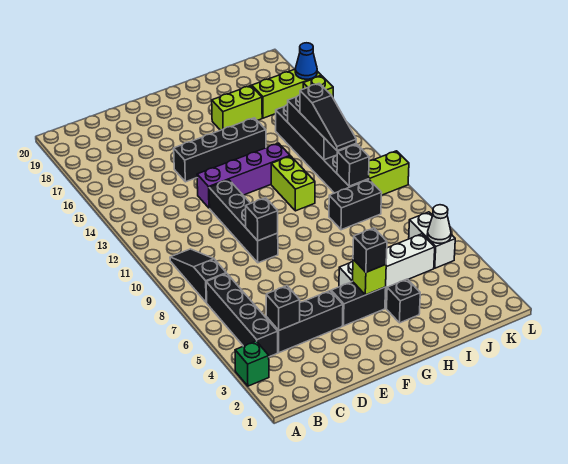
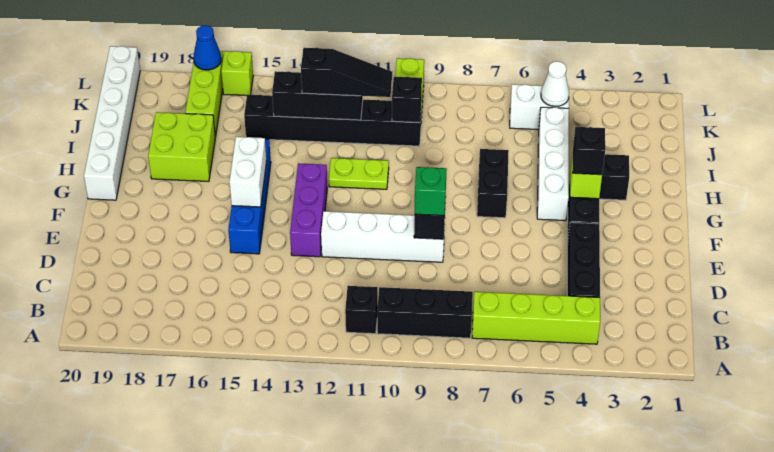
green 1x1 brick [235,341,269,386] -> green 1x1 brick moved to [415,167,447,216]
black 1x4 brick [206,273,278,357] -> lime 1x4 brick [472,292,600,344]
black 1x3 slope [170,249,226,302] -> black 1x3 brick [377,287,473,338]
black 1x1 brick [266,286,300,330] -> black 1x1 brick moved to [345,286,378,334]
black 1x4 brick [209,180,278,263] -> white 1x4 brick [321,211,445,262]
purple 1x4 brick [197,143,290,208] -> purple 1x3 brick [290,163,327,257]
black 1x4 brick [174,118,266,182] -> blue 1x4 brick [228,139,271,254]
none -> white 1x2 brick [229,137,266,207]
none -> white 1x6 brick [84,46,140,200]
lime 1x2 brick [271,156,315,211] -> lime 1x2 plate [329,158,389,189]
lime 1x2 brick [212,86,262,130] -> lime 2x2 brick [148,112,215,182]
black 1x2 brick [329,180,382,230] -> black 1x2 brick moved to [477,149,509,218]

